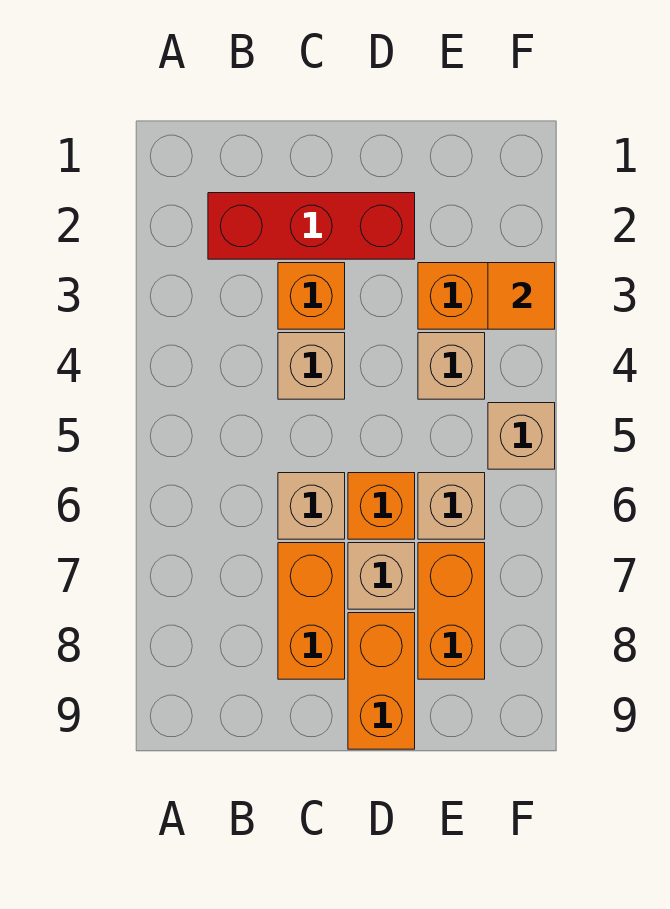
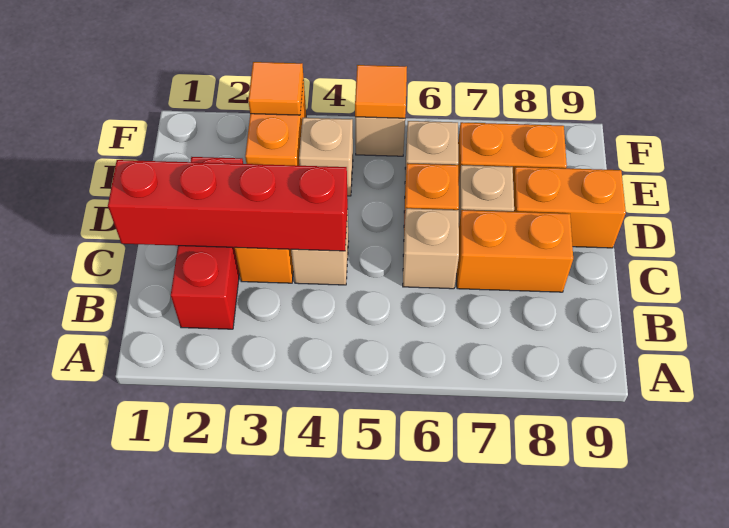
none -> red 1x4 brick [108,160,348,251]
none -> orange 1x1 tile [355,65,407,118]

